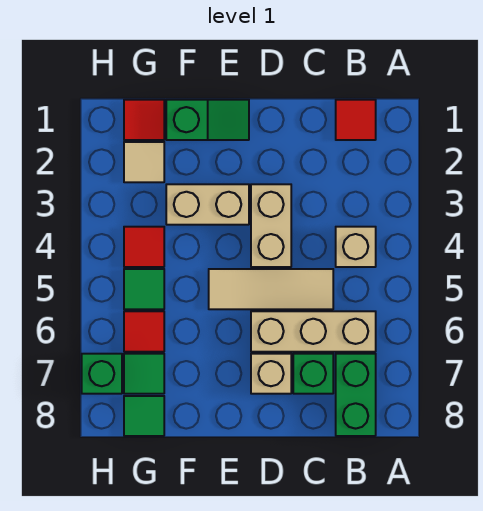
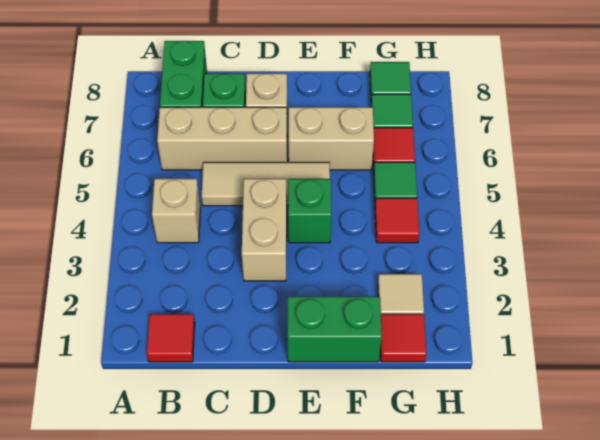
green 1x2 slope [166,100,249,140] -> green 1x2 brick [287,297,382,362]
tan 1x2 brick [166,184,249,225] -> tan 1x2 brick moved to [289,107,374,170]
green 1x1 brick [82,354,122,394] -> green 1x1 brick moved to [288,179,331,243]

